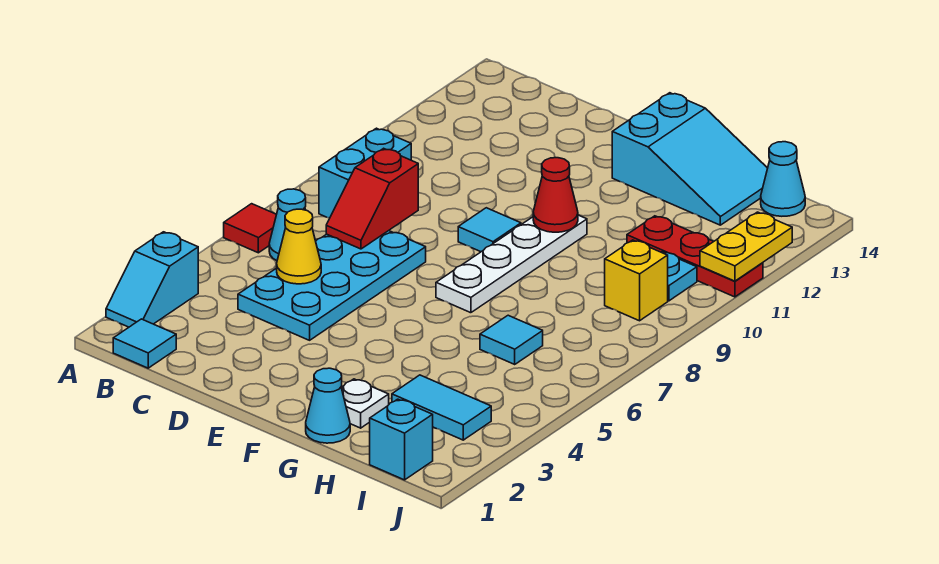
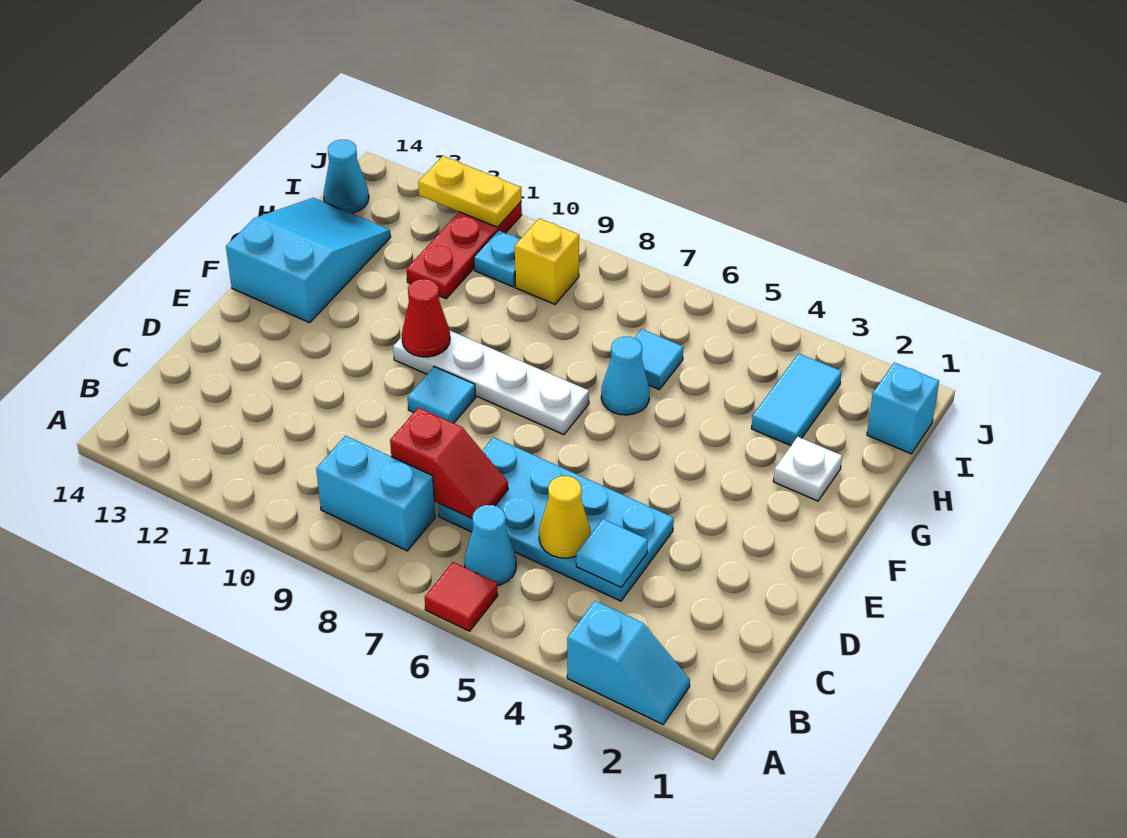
cyan 1x1 tile [113,319,176,368] -> cyan 1x1 tile moved to [576,519,648,587]
cyan 1x1 cone [306,368,350,443] -> cyan 1x1 cone moved to [601,337,650,415]

